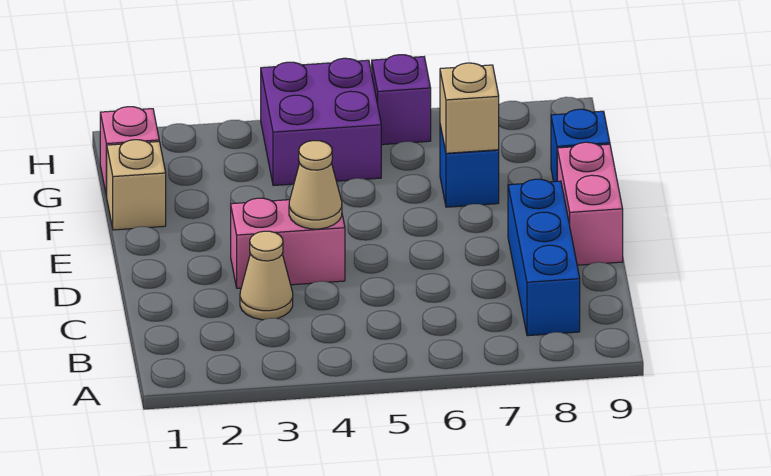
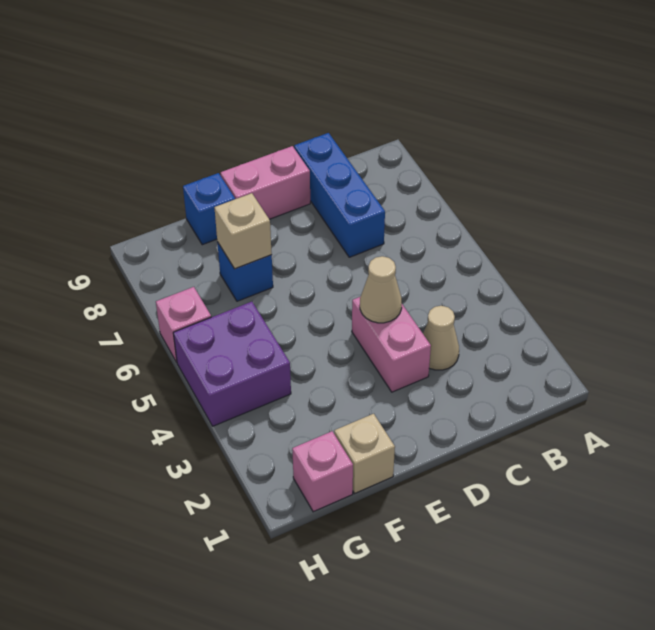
blue 1x3 brick [508,179,580,336] -> blue 1x3 brick turned to [294,133,385,257]
purple 1x1 brick [372,55,431,145] -> pink 1x1 brick [156,287,211,362]

